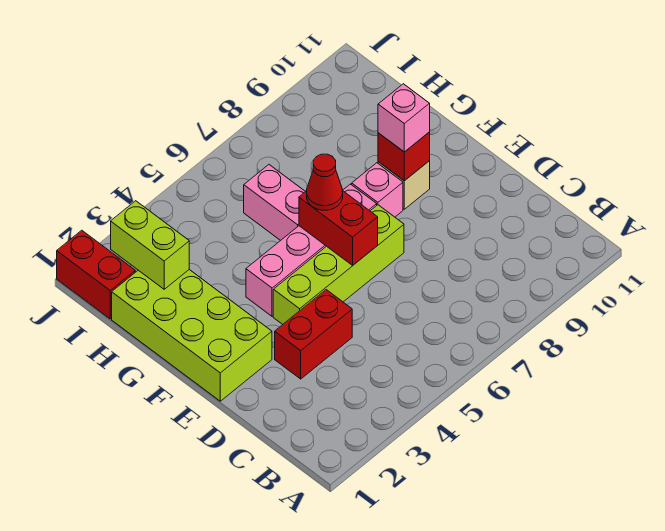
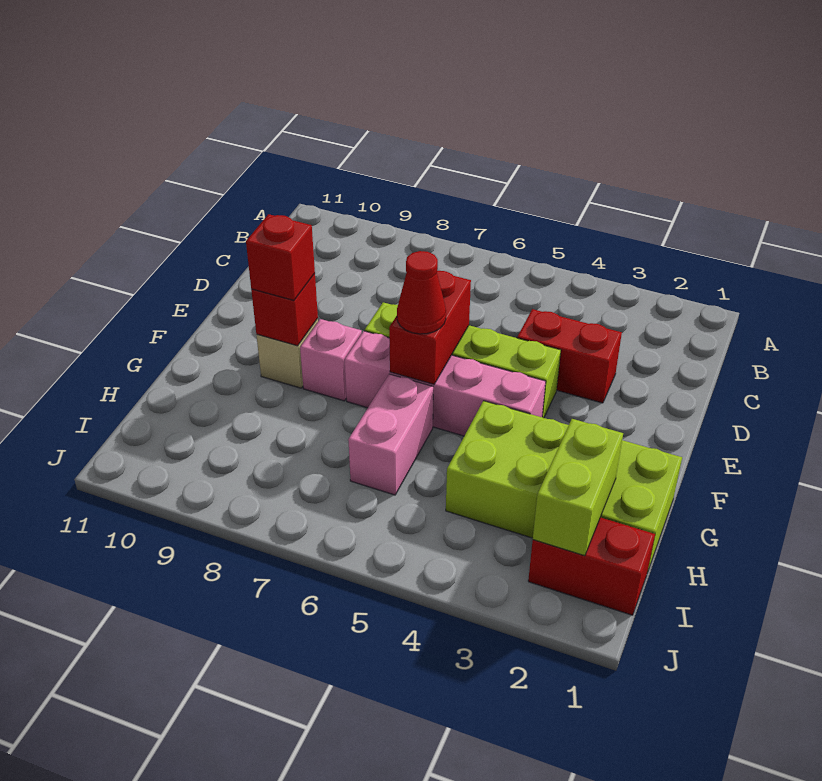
lime 2x4 brick [112,270,272,401] -> lime 2x4 brick turned to [446,401,682,573]
pink 1x1 brick [378,84,430,152] -> red 1x1 brick [246,214,315,300]
red 1x2 brick [57,230,135,319] -> red 1x2 brick turned to [528,517,655,615]

